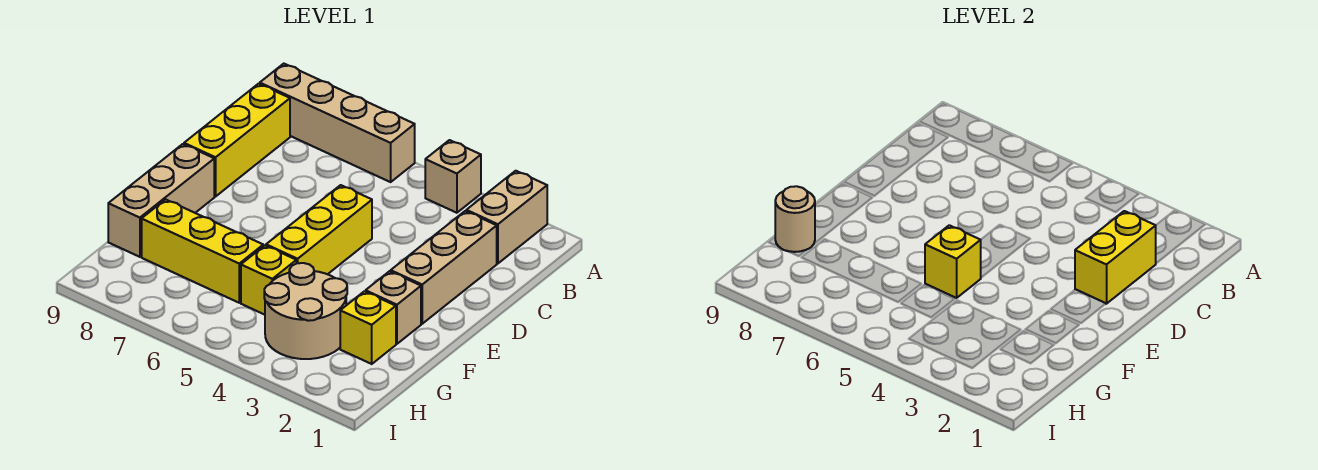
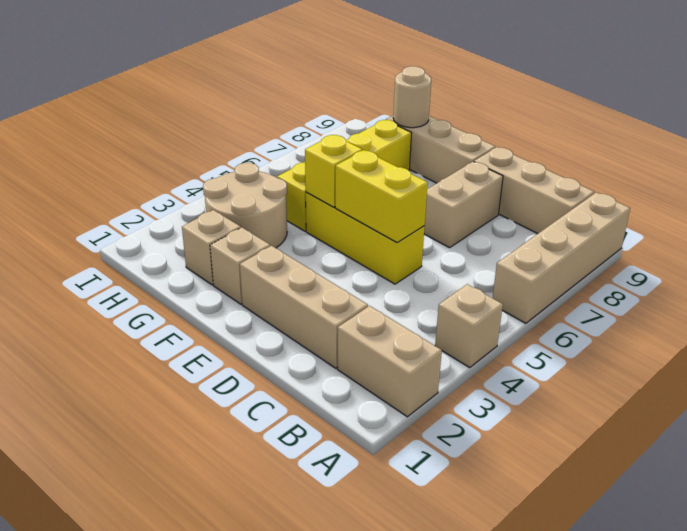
yellow 1x3 brick [184,84,290,197] -> tan 1x3 brick [474,147,594,234]
yellow 1x2 brick [1075,211,1156,304] -> yellow 1x2 brick moved to [335,150,428,242]
none -> tan 1x2 brick [424,162,503,248]
yellow 1x1 brick [340,291,396,364] -> tan 1x1 brick [182,210,241,285]

